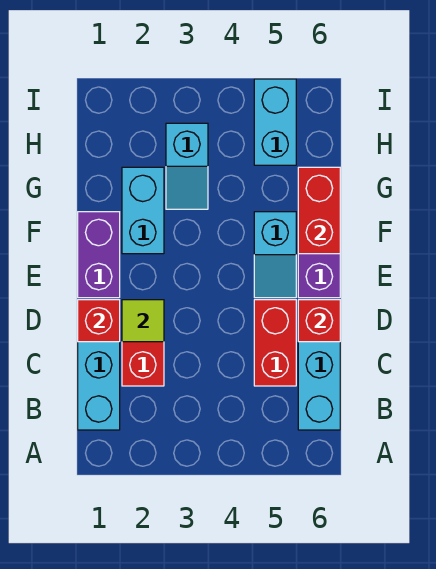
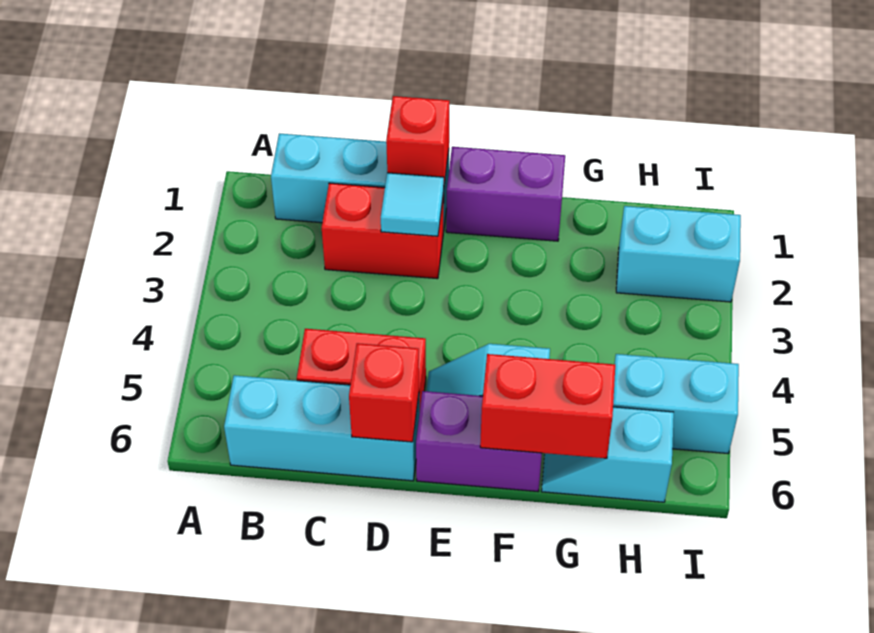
lime 1x1 tile [122,300,164,342] -> cyan 1x1 tile [381,173,444,236]
cyan 1x2 brick [122,167,164,254] -> cyan 1x2 brick moved to [616,206,741,302]
cyan 1x2 slope [166,123,208,209] -> cyan 1x2 slope moved to [542,407,674,502]

